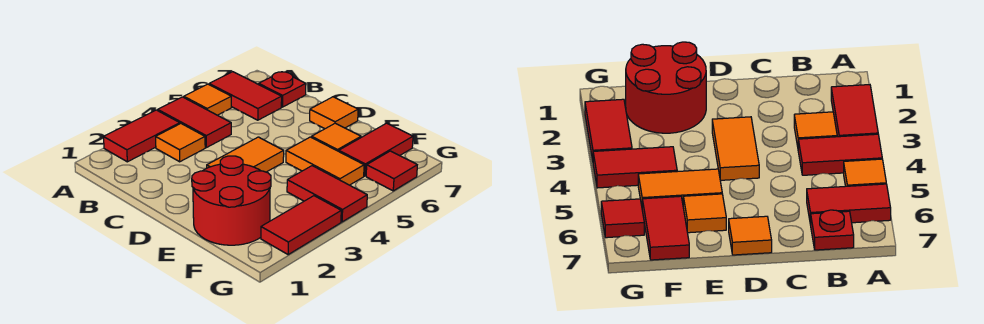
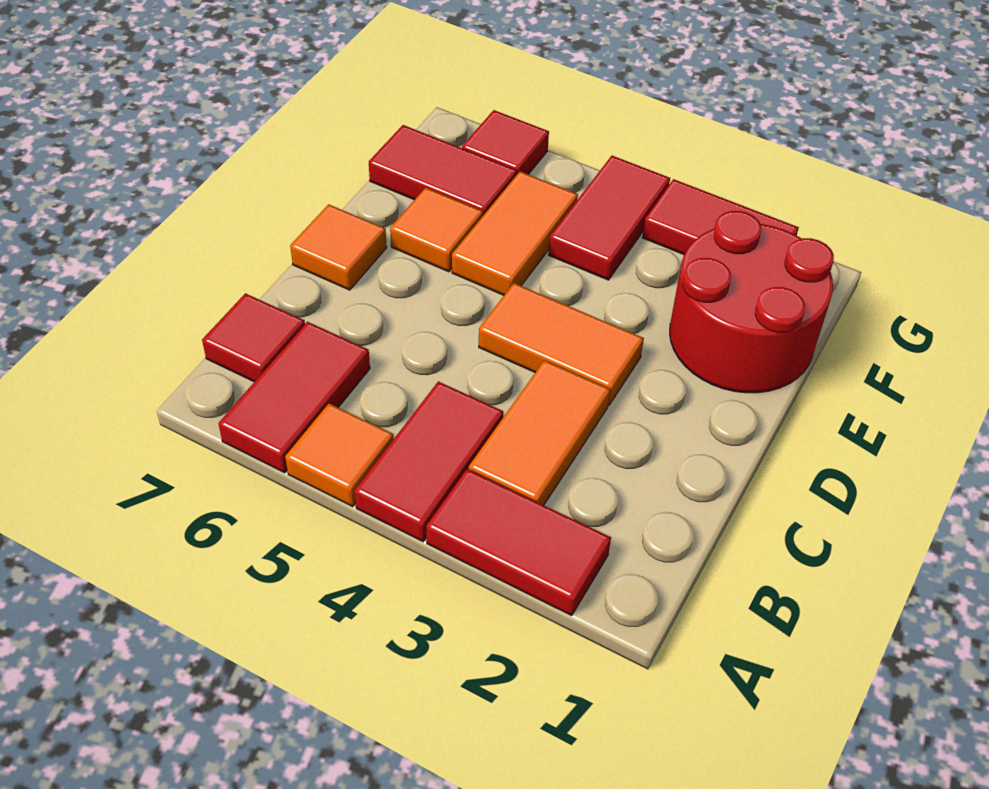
orange 1x1 tile [156,124,205,162] -> orange 1x2 tile [469,360,610,505]
red 1x1 plate [259,72,306,107] -> red 1x1 tile [202,293,305,382]

